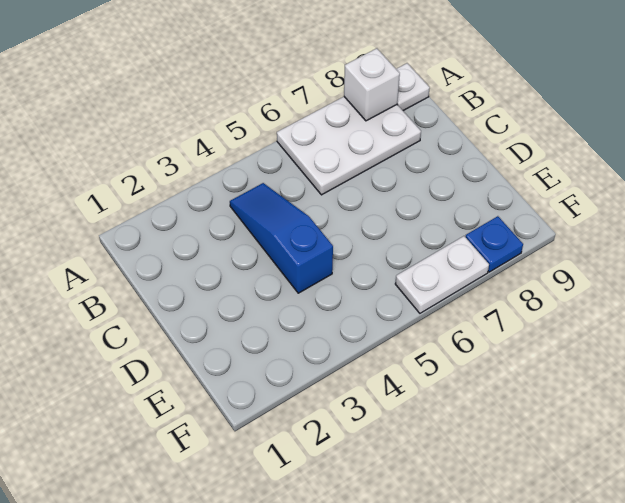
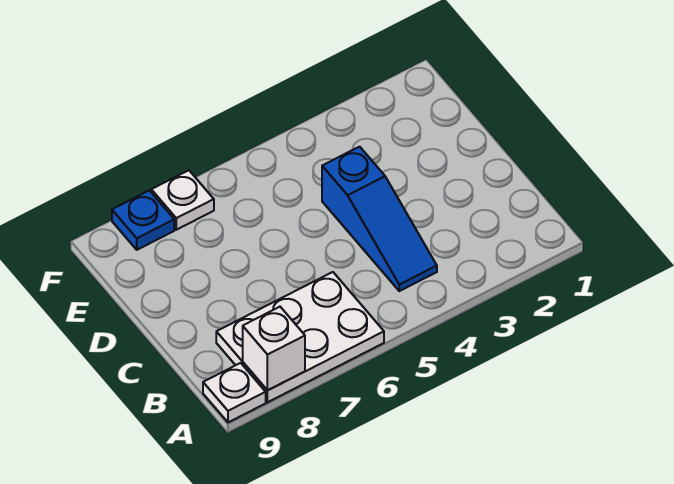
white 1x2 plate [395,236,489,313] -> white 1x1 plate [151,170,214,230]

